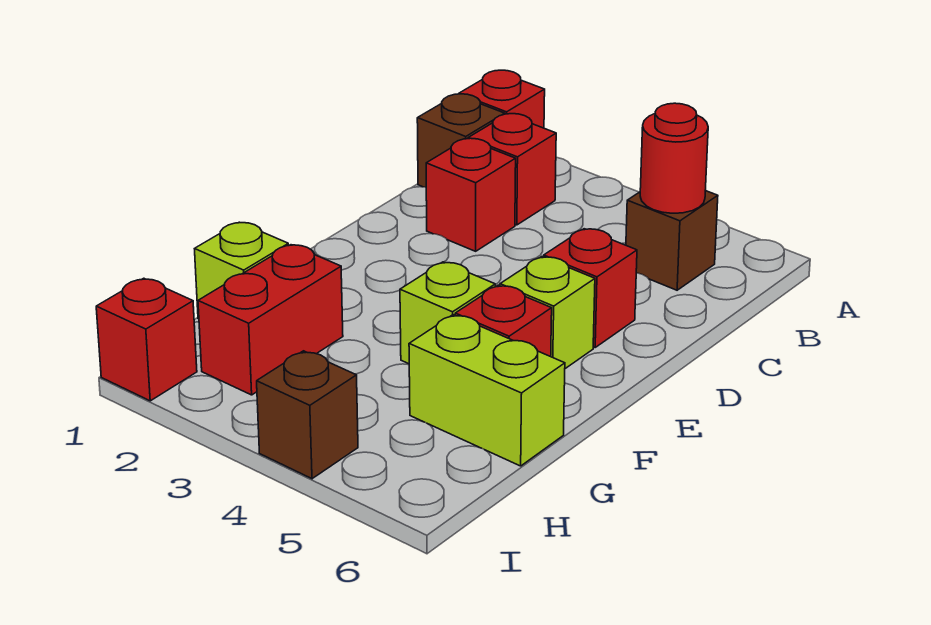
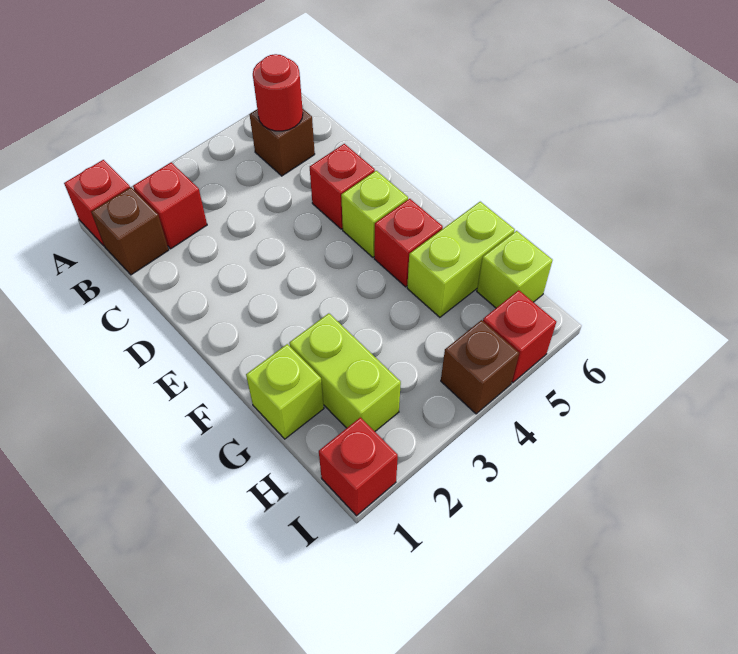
red 1x1 brick [426,138,516,251] -> red 1x1 brick moved to [483,290,556,383]
lime 1x1 brick [400,262,495,364] -> lime 1x1 brick moved to [477,231,553,308]
red 1x2 brick [198,245,343,395] -> lime 1x2 brick [289,313,401,431]

